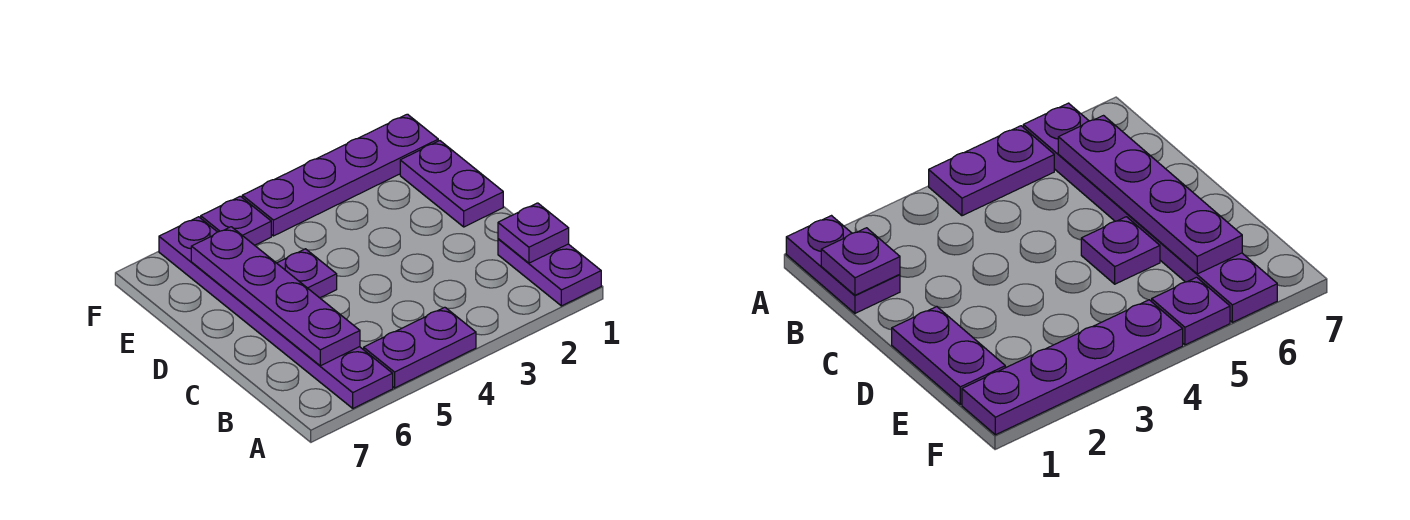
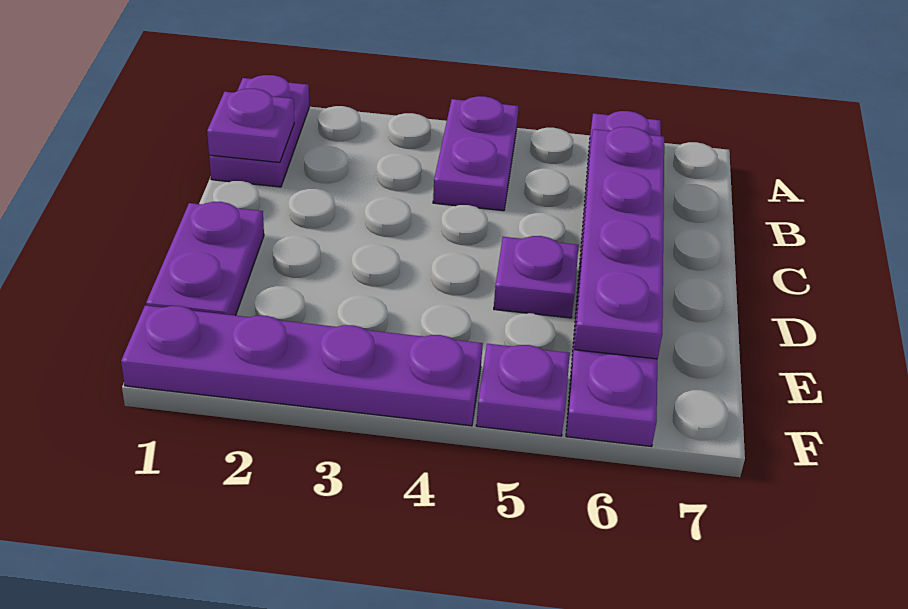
purple 1x2 plate [363,307,476,388] -> purple 1x2 plate turned to [433,96,519,211]

